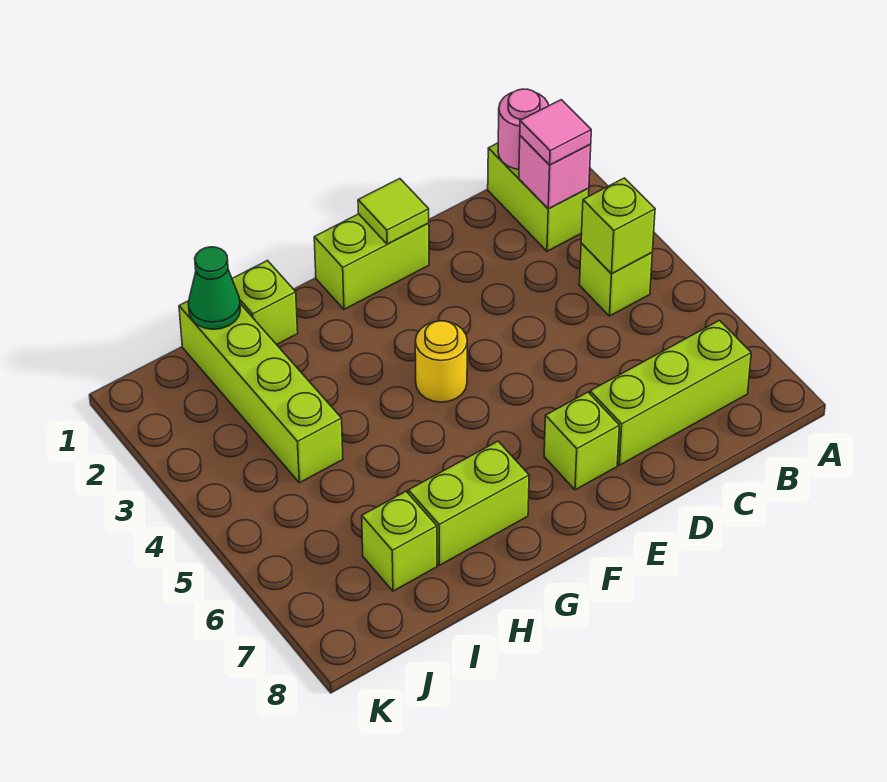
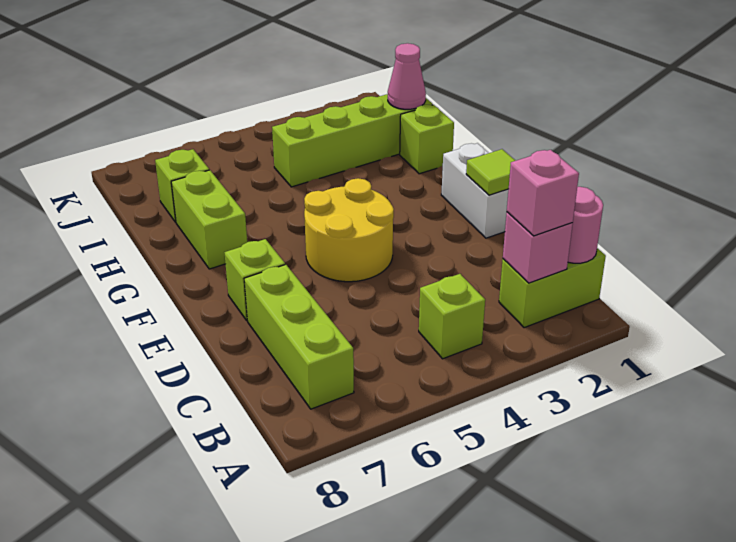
pink 1x1 tile [520,100,591,165] -> pink 1x1 brick [507,150,579,236]
lime 1x1 brick [581,178,655,274] -> none
lime 1x2 brick [314,214,429,309] -> white 1x2 brick [441,143,508,238]
yellow 1x1 round brick [415,321,467,402] -> yellow 2x2 round brick [304,178,394,282]
green 1x1 cone [188,247,240,329] -> pink 1x1 cone [388,43,426,109]

